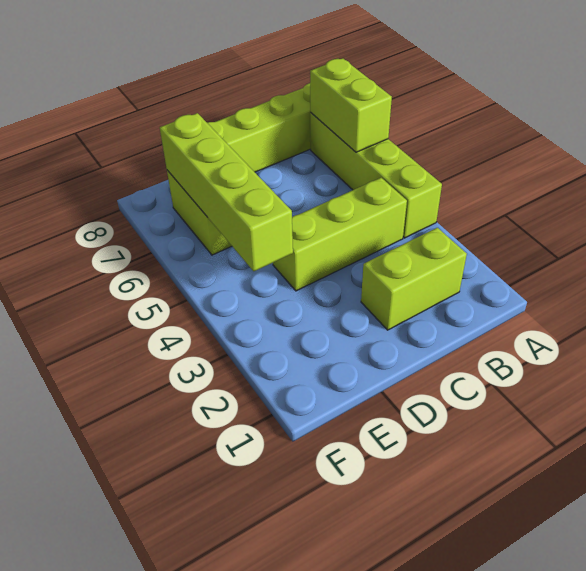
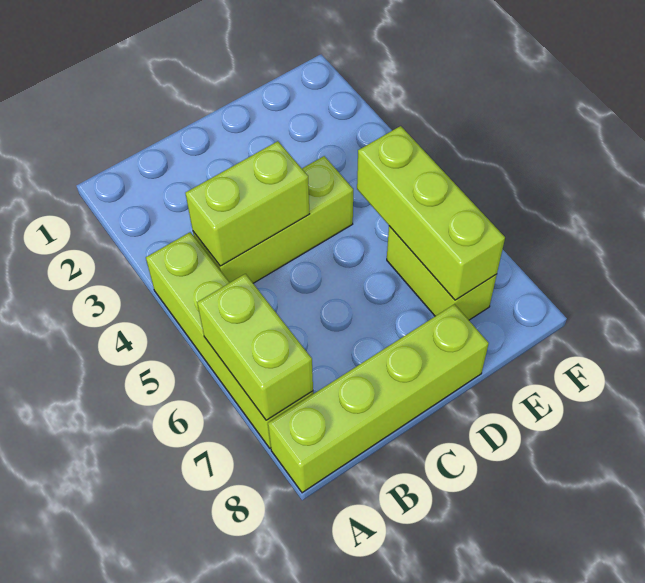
lime 1x2 brick [361,228,467,330] -> lime 1x2 brick moved to [185,141,309,266]
lime 1x4 brick [160,113,293,271] -> lime 1x3 brick [357,126,505,300]

